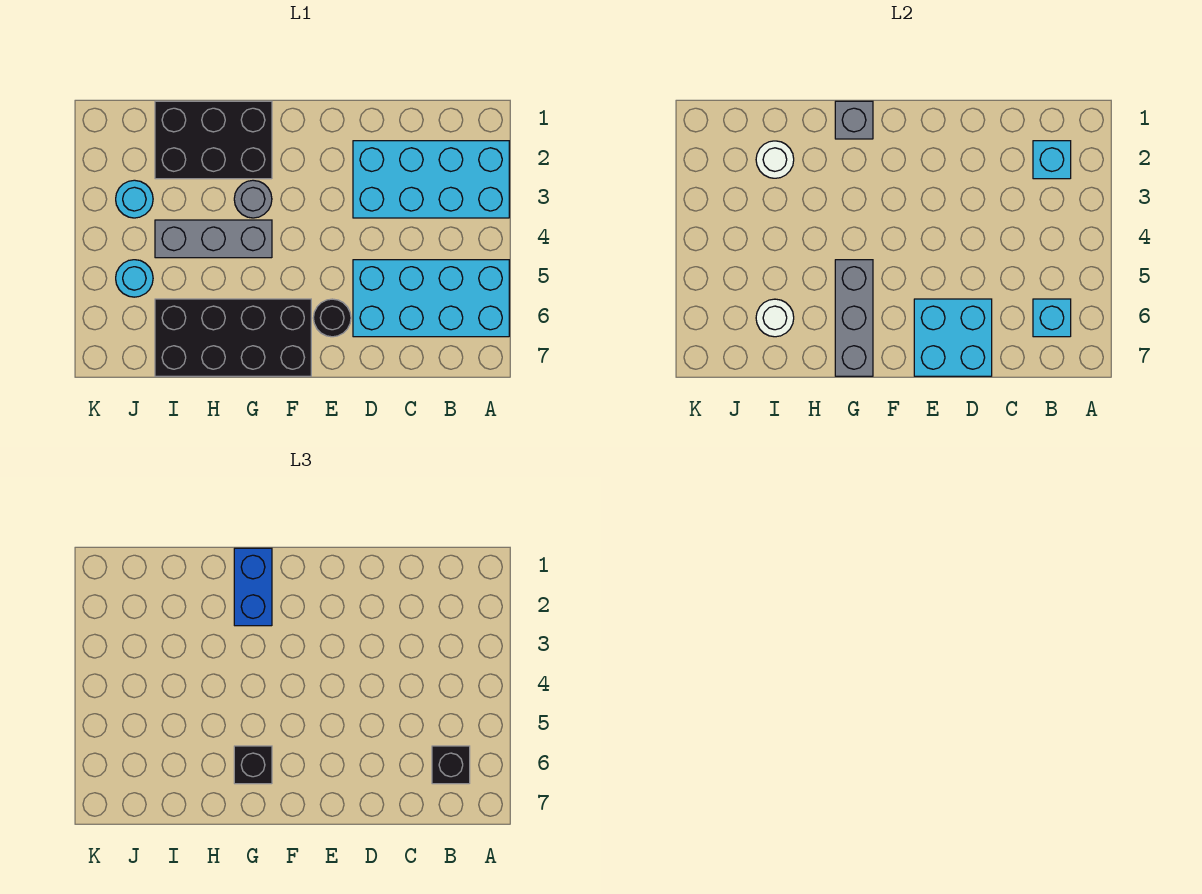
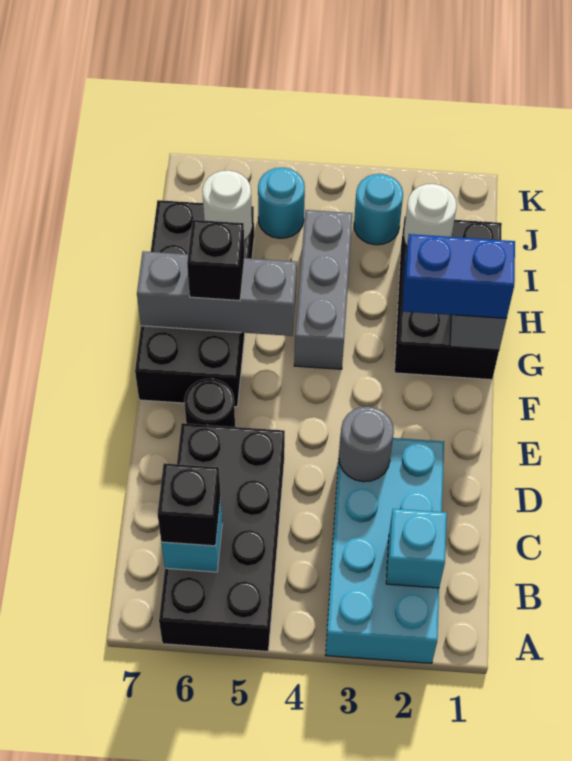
cyan 2x4 brick [353,260,509,337] -> black 2x4 brick [159,423,285,651]
cyan 2x2 brick [914,299,992,376] -> none
grey 1x1 round brick [234,180,272,218] -> grey 1x1 round brick moved to [339,407,394,482]

